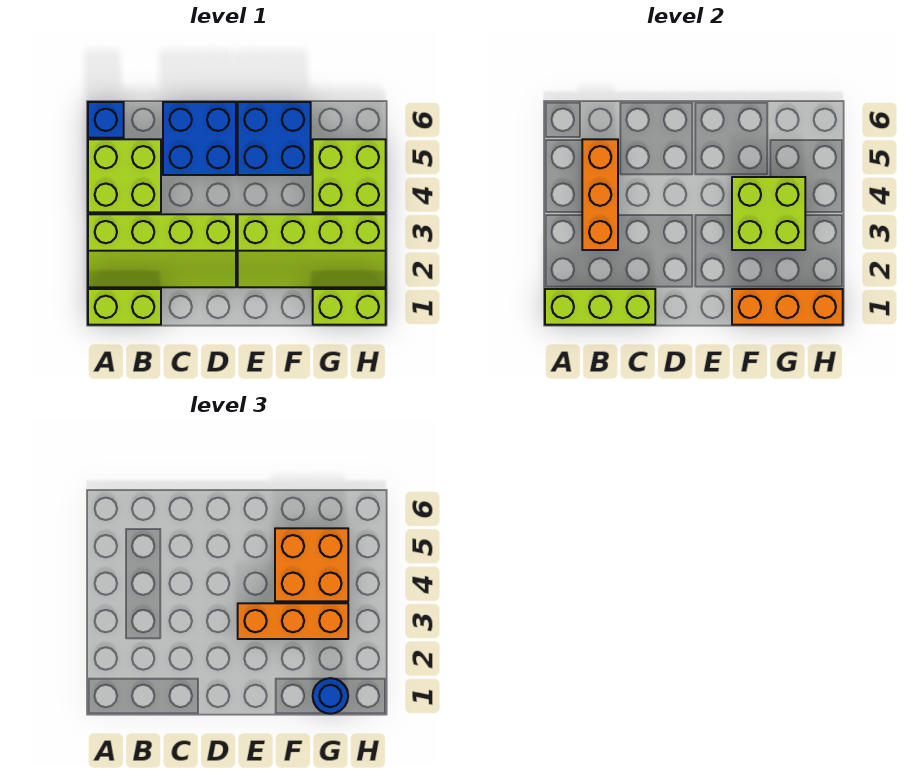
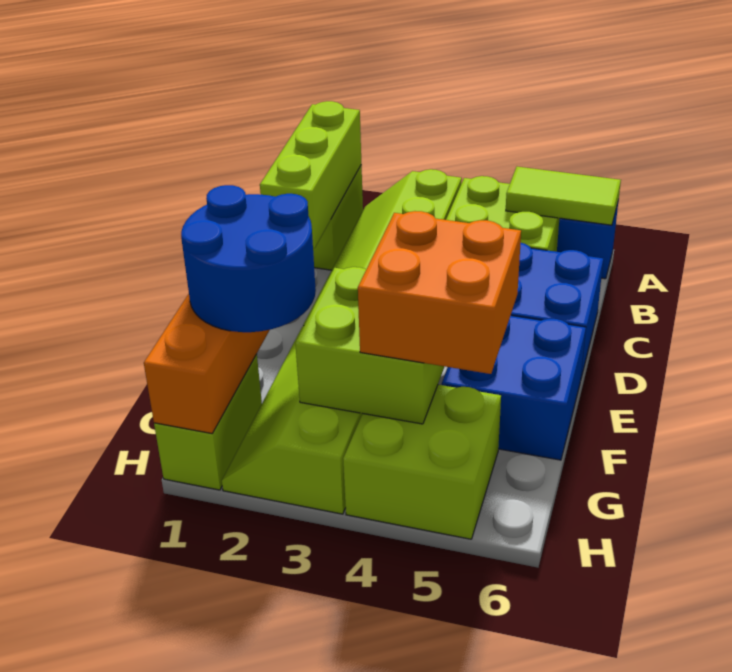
none -> lime 1x2 tile [506,167,621,225]
orange 1x3 brick [582,139,618,250] -> none
orange 1x3 brick [238,603,348,639] -> none
blue 1x1 round brick [313,678,348,714] -> blue 2x2 round brick [181,185,316,332]

